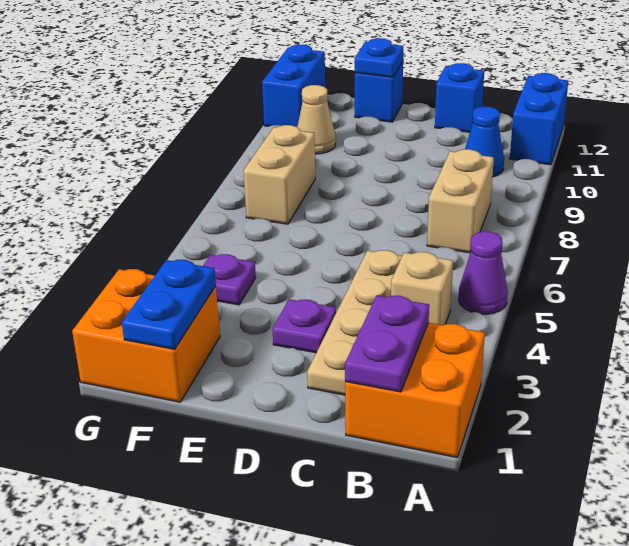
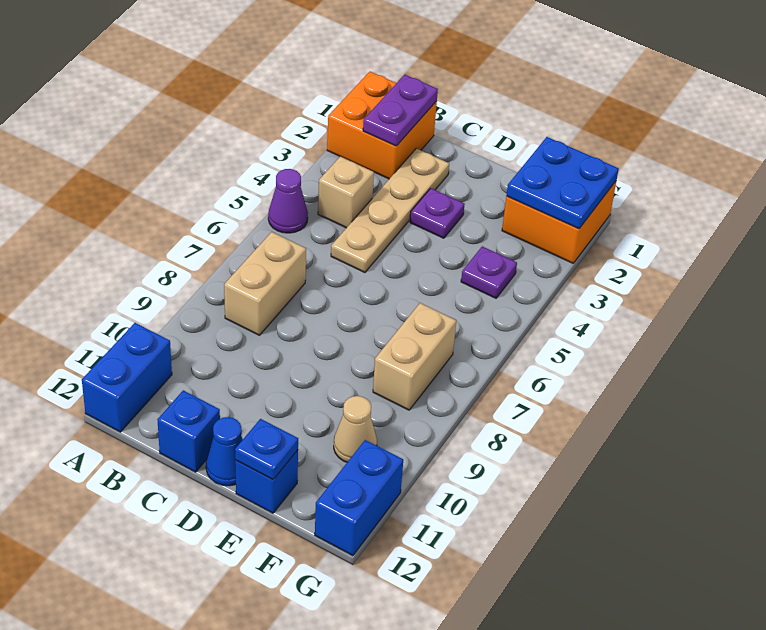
blue 1x1 cone [465,107,504,177] -> blue 1x1 cone moved to [206,417,243,486]
blue 1x2 plate [122,260,216,349] -> blue 2x2 plate [506,137,619,229]

